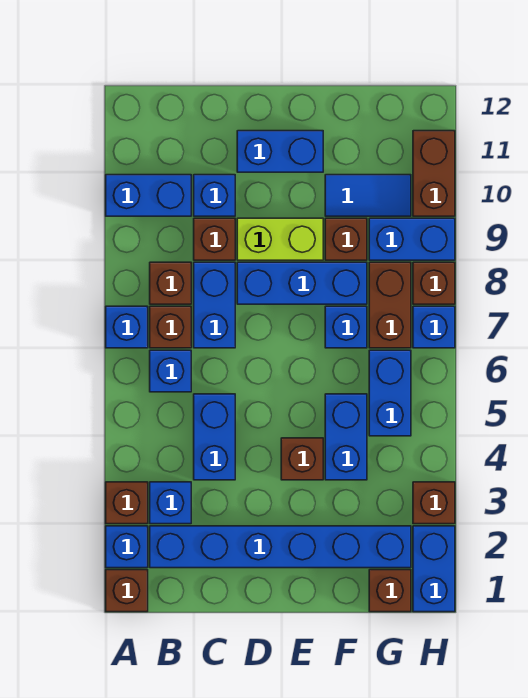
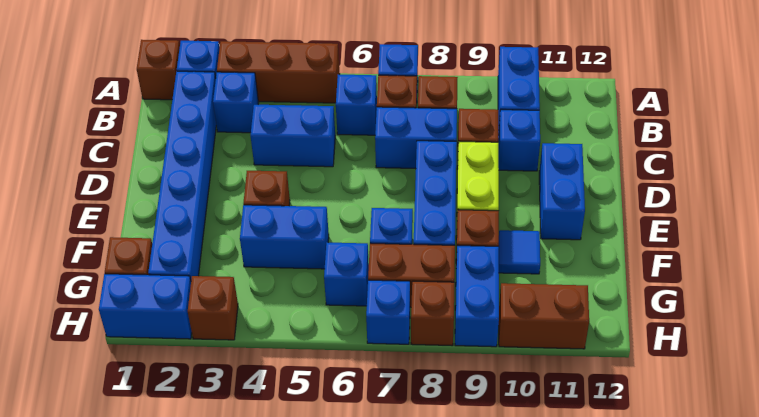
brown 1x1 brick [106,482,148,524] -> brown 1x3 brick [217,41,340,103]
blue 1x2 tile [325,175,411,216] -> blue 1x1 tile [499,230,540,274]
blue 1x2 brick [369,350,411,436] -> blue 1x1 brick [324,242,369,306]

